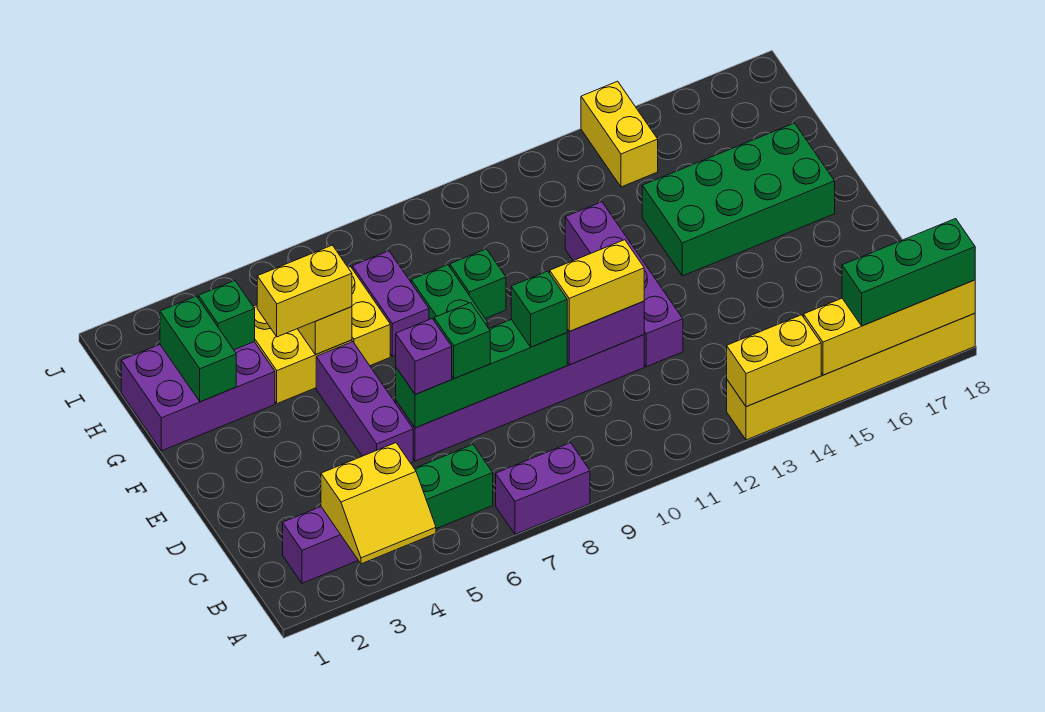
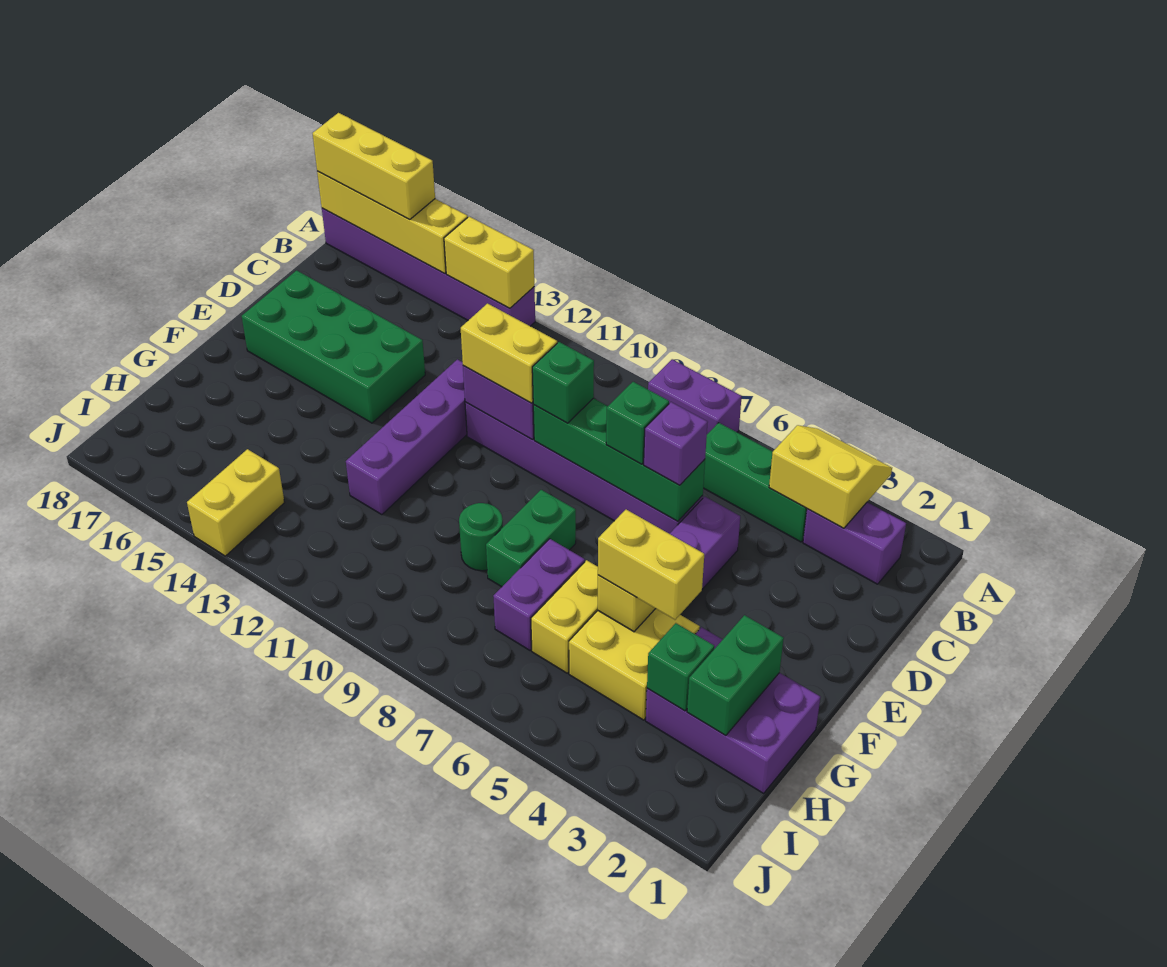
yellow 1x6 brick [727,313,975,440] -> purple 1x6 brick [322,208,535,326]
green 1x3 brick [842,219,975,326] -> yellow 1x3 brick [313,113,435,219]
green 2x4 brick [642,123,835,276] -> green 2x4 brick moved to [242,270,425,423]
green 1x1 brick [450,249,506,319] -> green 1x1 round brick [459,503,503,571]

